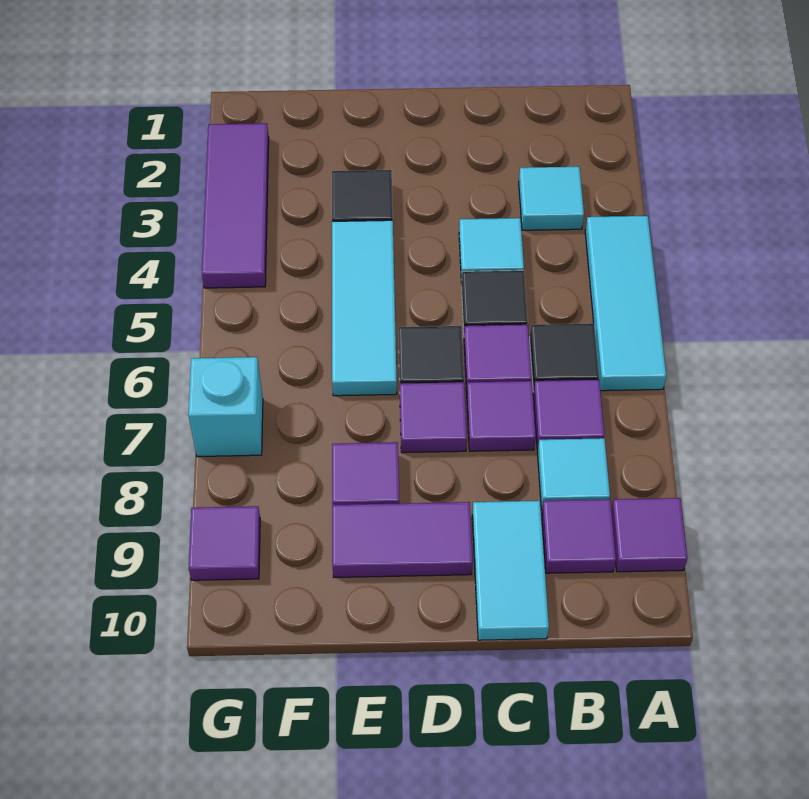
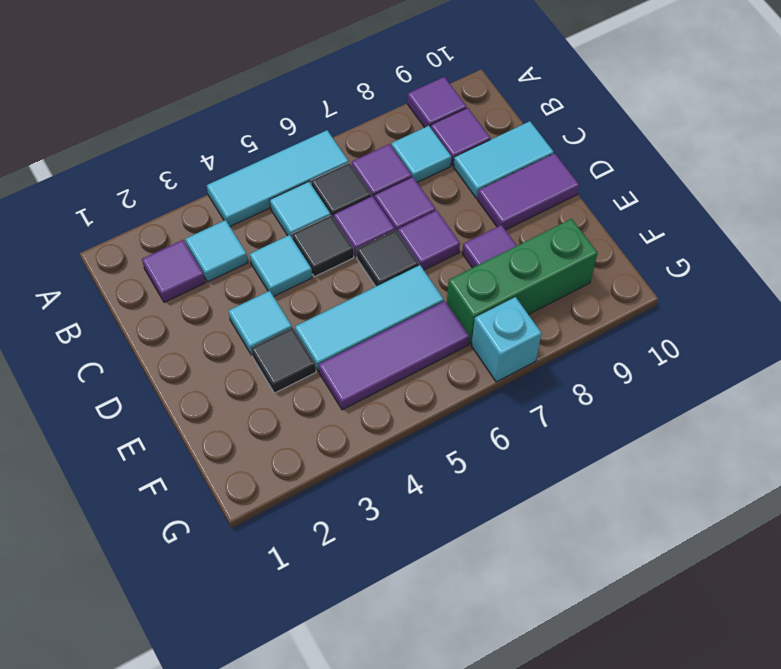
none -> cyan 1x1 tile [270,182,330,237]
none -> cyan 1x1 tile [229,291,292,355]
purple 1x2 tile [332,502,473,577] -> purple 1x2 tile turned to [478,153,579,230]
none -> green 1x3 brick [447,219,598,344]
purple 1x3 tile [202,123,269,288] -> purple 1x3 tile moved to [319,301,469,410]
purple 1x1 tile [189,506,260,580] -> purple 1x1 tile moved to [142,240,205,302]

